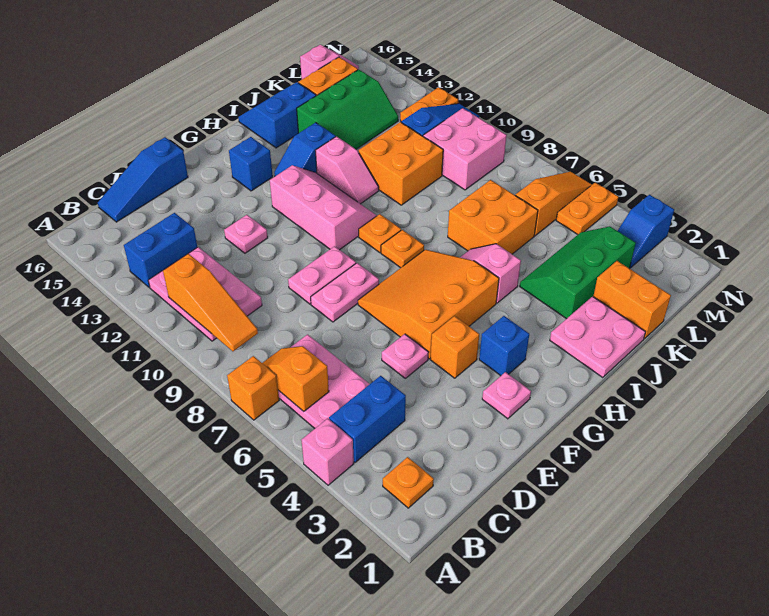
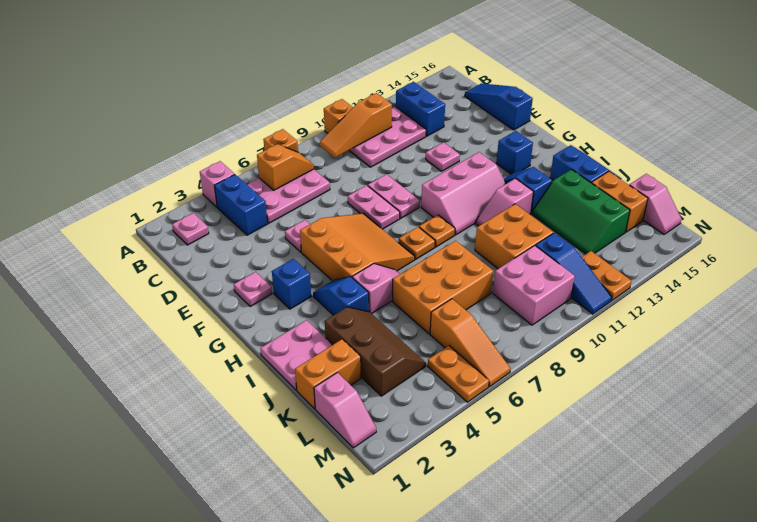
orange 1x1 plate [383,457,434,508] -> pink 1x1 plate [172,213,209,245]
orange 1x1 brick [431,316,479,378] -> orange 1x1 brick moved to [324,99,353,133]
green 2x3 slope [520,227,636,319] -> brown 2x3 slope [325,307,426,396]
orange 2x2 brick [448,180,538,254] -> orange 2x3 brick [393,241,493,334]
none -> pink 1x2 slope [314,373,376,448]
blue 1x2 slope [618,195,674,268] -> blue 1x2 slope moved to [313,277,369,315]

